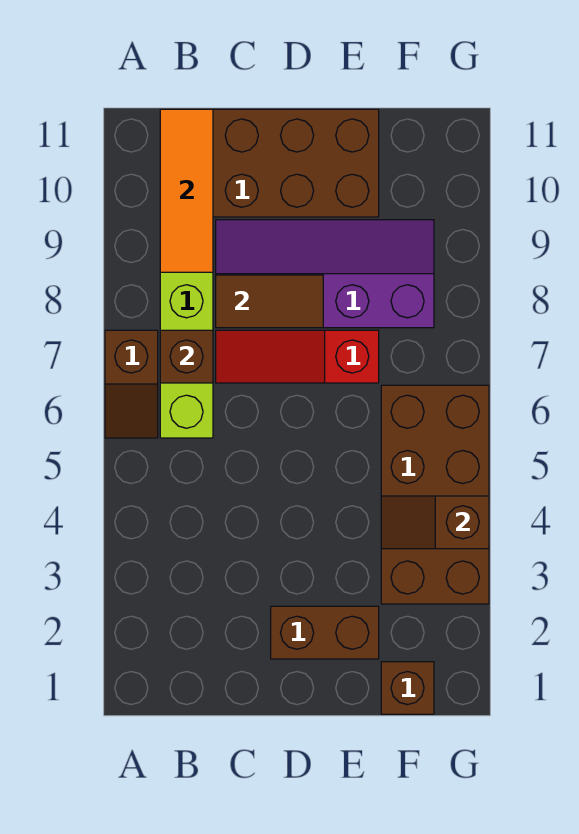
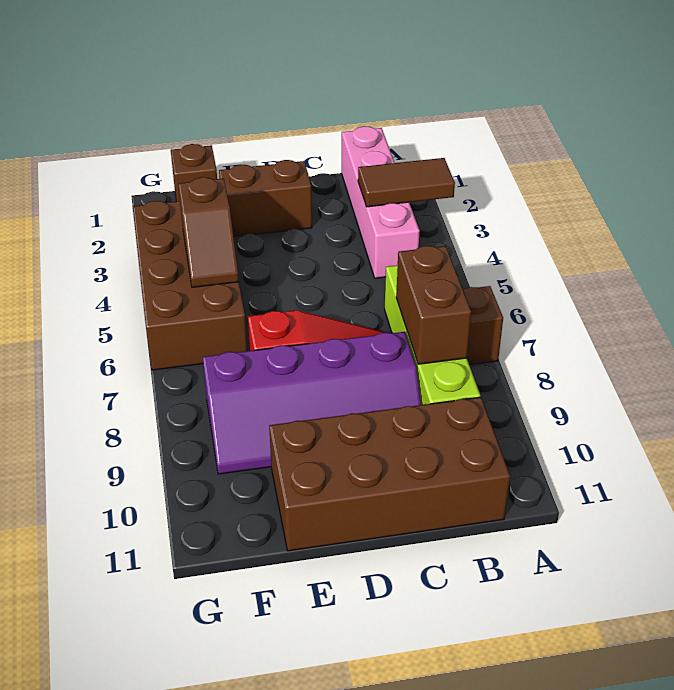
none -> pink 1x4 brick [342,126,420,278]
brown 1x1 brick [160,330,213,383] -> brown 1x2 brick [396,246,471,364]
orange 1x3 tile [160,109,213,272] -> none
brown 1x2 tile [216,275,323,328] -> brown 1x2 tile moved to [358,158,455,207]
brown 1x2 slope [381,496,489,549] -> brown 1x2 slope turned to [178,177,239,287]

